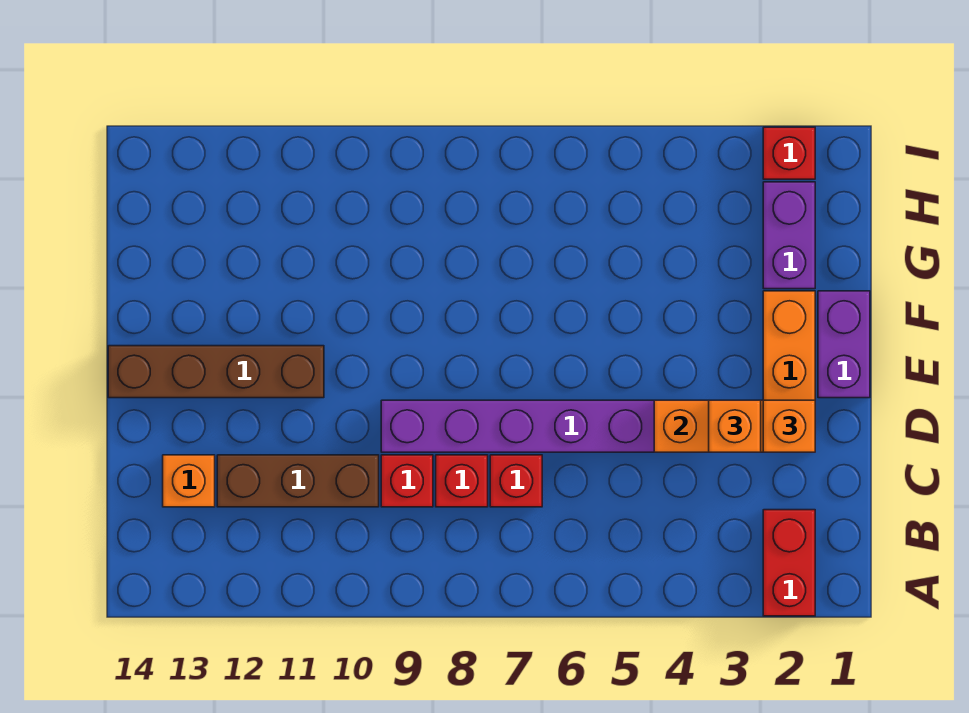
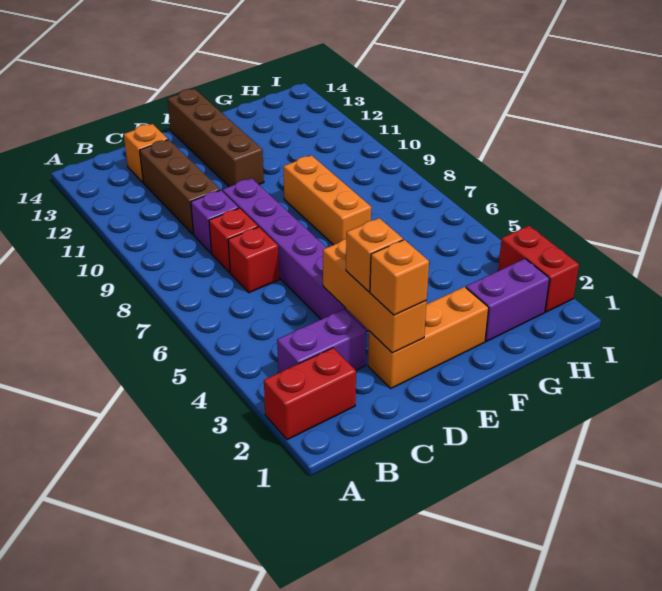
red 1x1 brick [381,455,433,507] -> purple 1x1 brick [191,190,239,253]
purple 1x2 brick [818,291,870,398] -> purple 1x2 brick moved to [277,309,366,373]
none -> orange 1x3 brick [283,155,371,245]
red 1x1 brick [763,127,815,179] -> red 1x2 brick [498,226,579,312]

